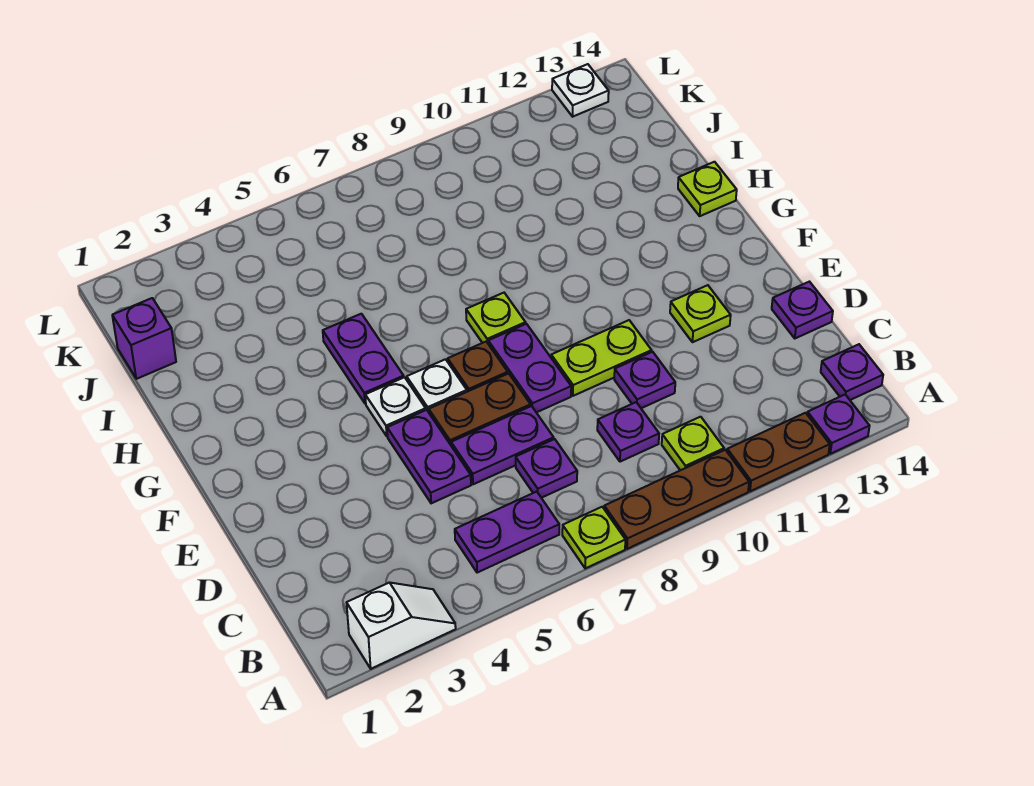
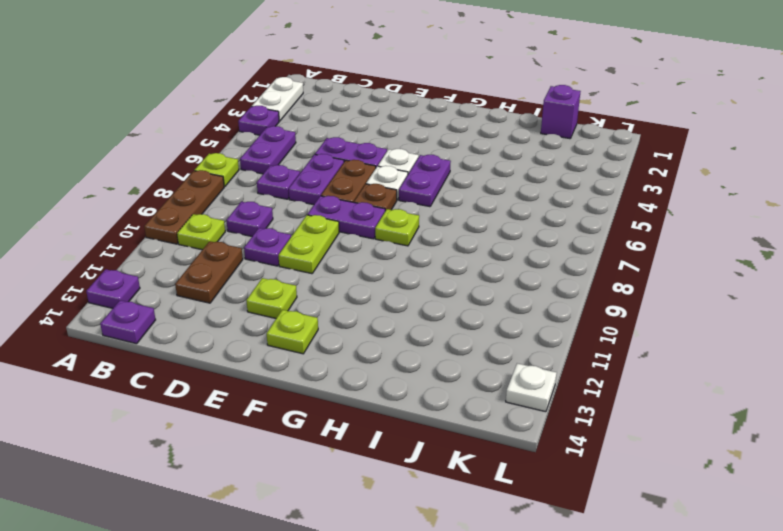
white 1x2 slope [347,583,456,669] -> white 1x2 plate [252,77,303,121]
brown 1x2 plate [727,413,830,491] -> brown 1x2 plate moved to [175,241,243,303]
purple 1x1 plate [772,282,833,338] -> purple 1x1 plate moved to [238,106,279,135]
purple 1x2 plate [323,314,404,404] -> purple 1x2 plate turned to [399,155,451,207]
lime 1x1 plate [678,162,737,216] -> lime 1x1 plate moved to [267,310,318,354]

